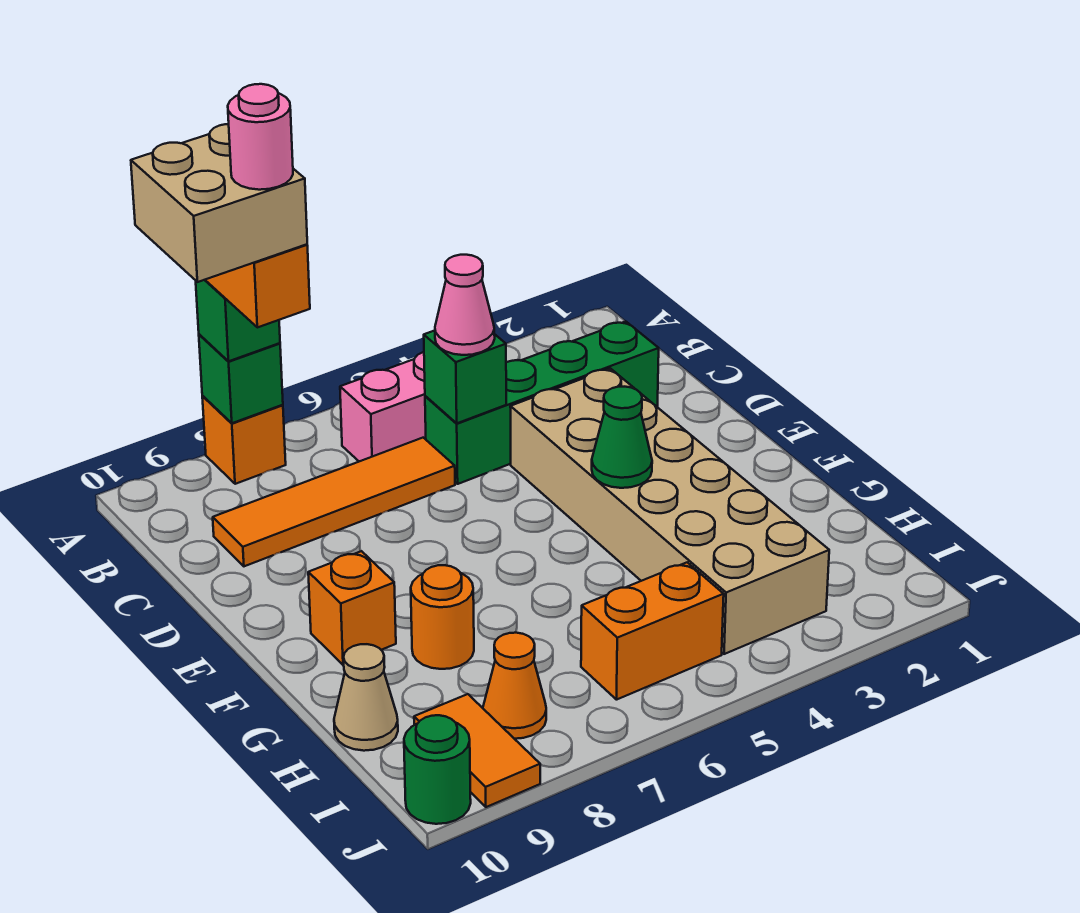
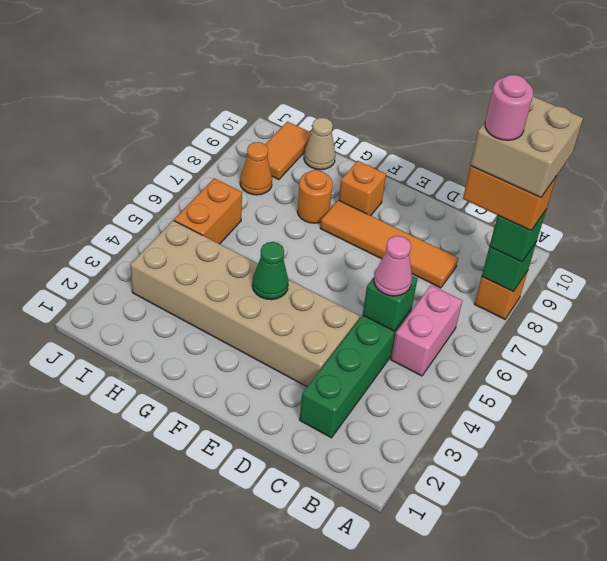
orange 1x4 tile [213,438,455,566] -> orange 1x4 tile turned to [320,200,458,288]
orange 1x2 tile [414,694,540,807] -> orange 1x2 tile turned to [265,122,311,180]
green 1x1 round brick [404,715,471,824] -> none

